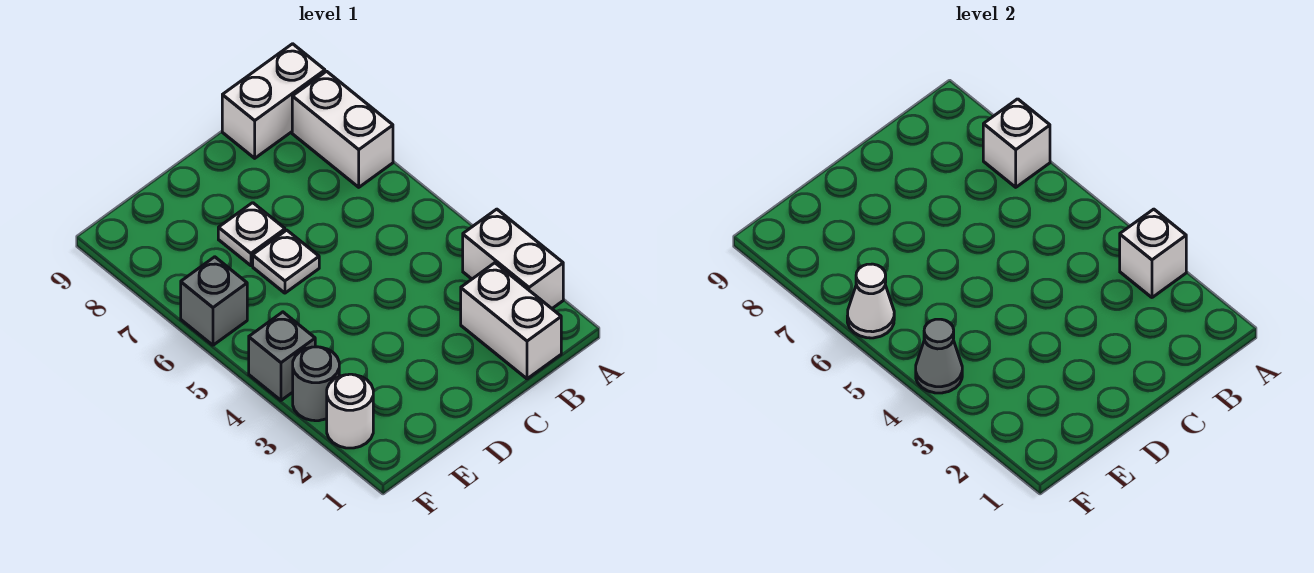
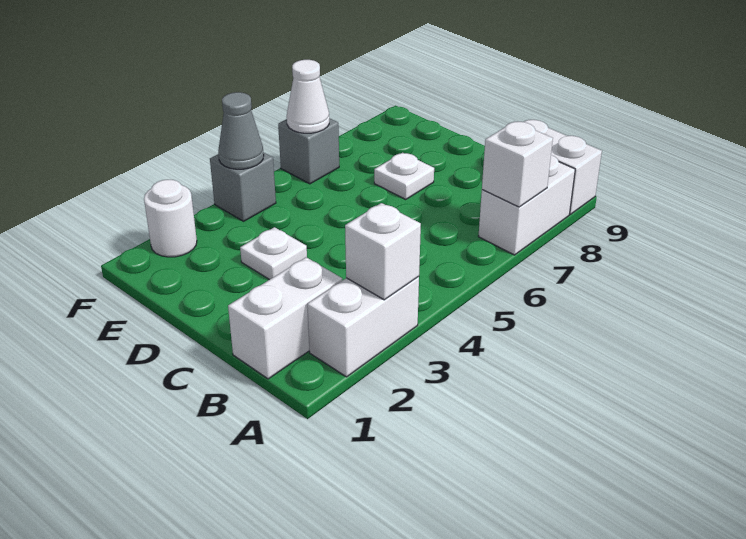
white 1x1 plate [253,230,319,293] -> white 1x1 plate moved to [240,227,307,280]
grey 1x1 round brick [293,347,339,421] -> none

